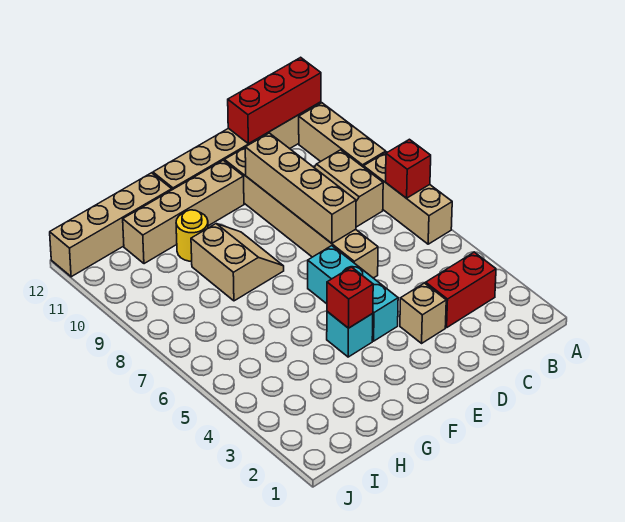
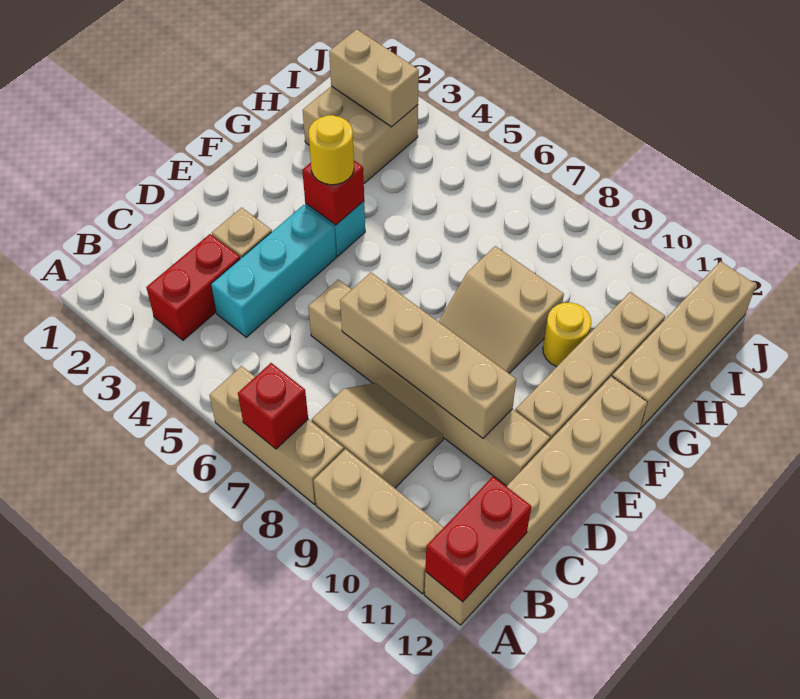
red 1x3 brick [228,57,321,144] -> red 1x2 brick [425,477,531,602]
cyan 1x3 brick [308,246,398,341] -> cyan 1x3 brick turned to [211,205,336,337]
none -> yellow 1x1 round brick [309,115,354,185]
none -> tan 2x2 brick [303,86,418,183]
none -> tan 1x2 brick [329,29,419,127]

